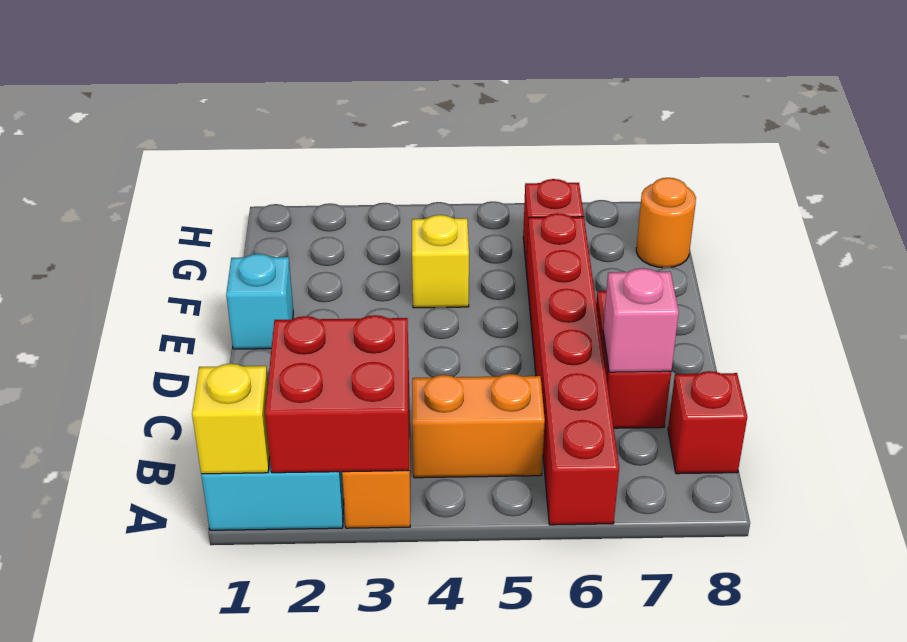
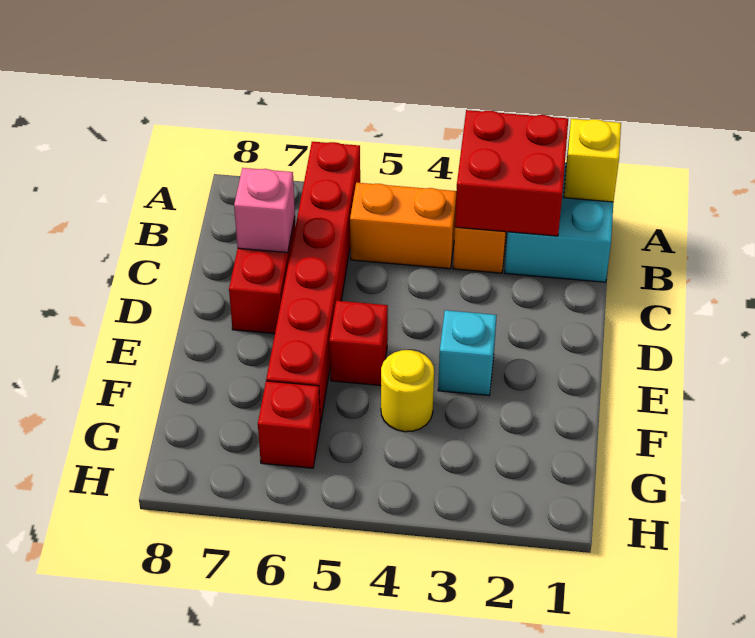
red 1x1 brick [668,371,747,474] -> red 1x1 brick moved to [329,301,388,386]
cyan 1x1 brick [226,254,293,349] -> cyan 1x1 brick moved to [438,310,497,396]
yellow 1x1 brick [412,215,469,308] -> yellow 1x1 round brick [381,350,434,432]
orange 1x1 round brick [636,178,696,268] -> none

